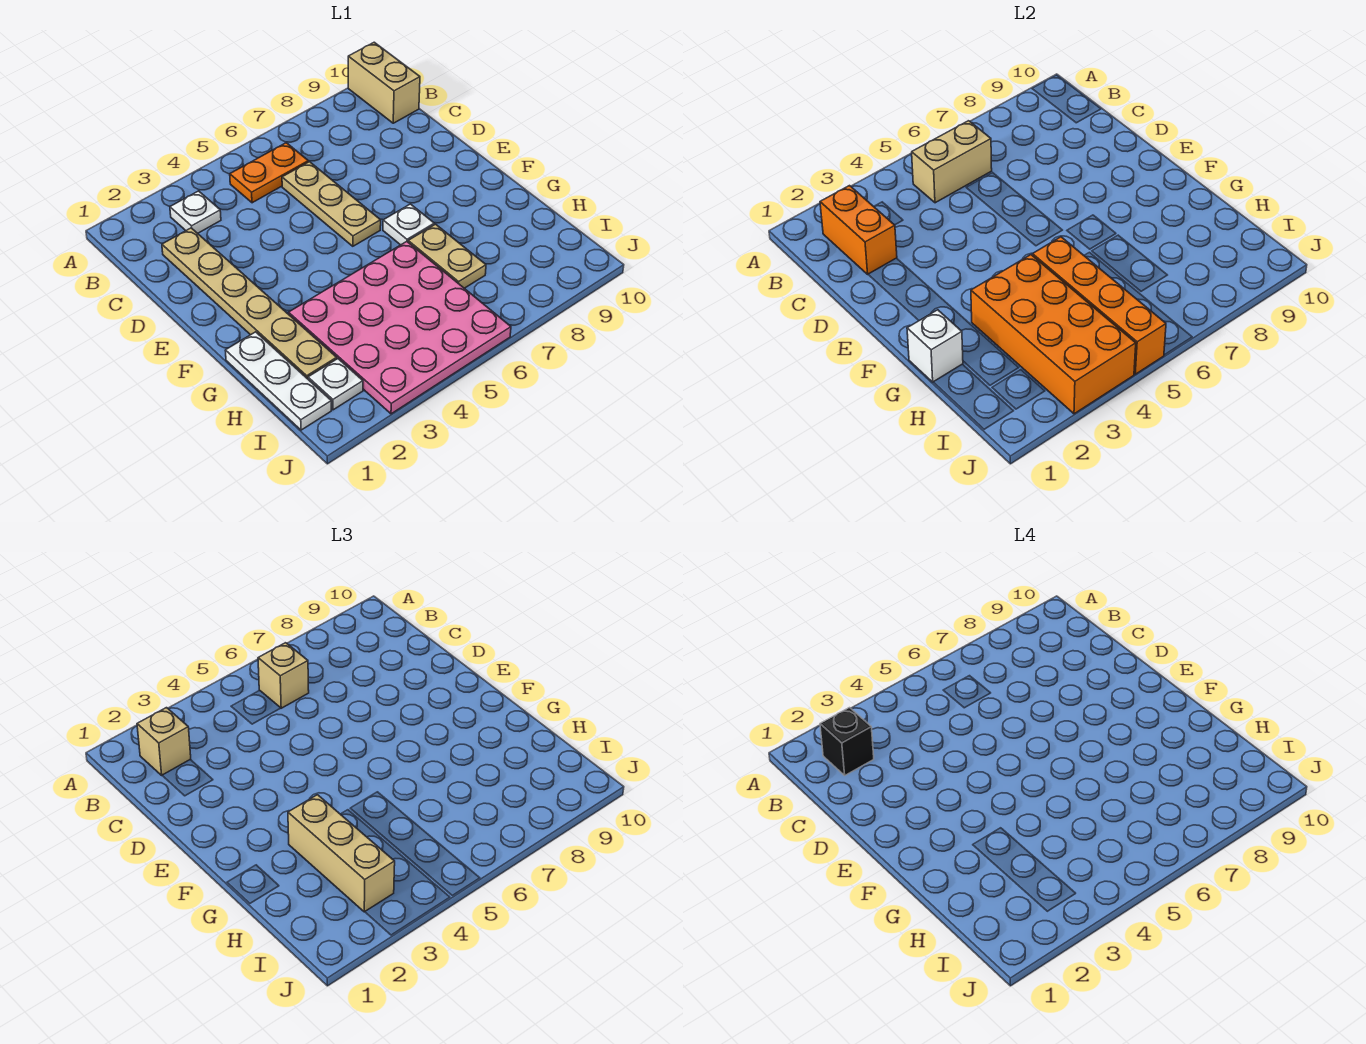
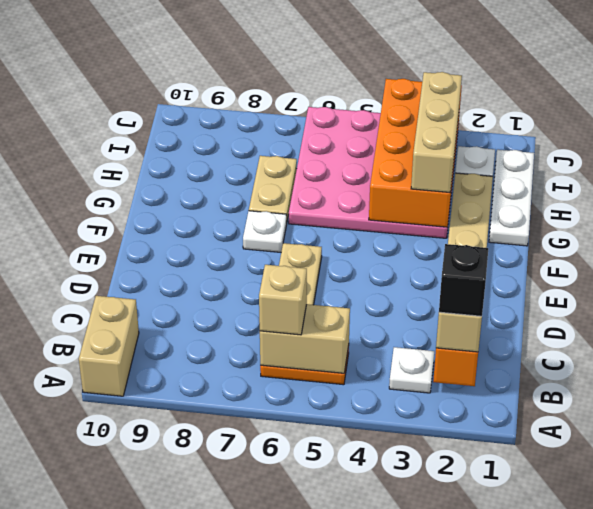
white 1x1 brick [907,310,963,382] -> none
orange 1x4 brick [1032,237,1166,374] -> none

